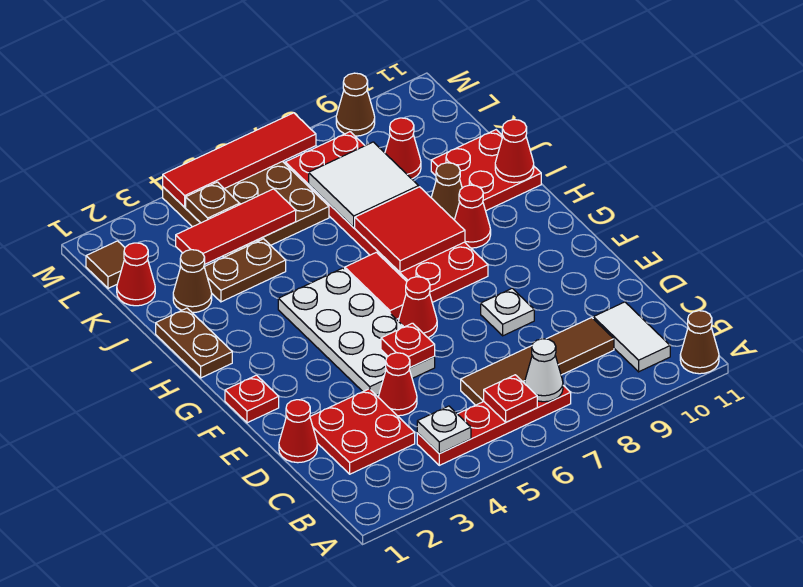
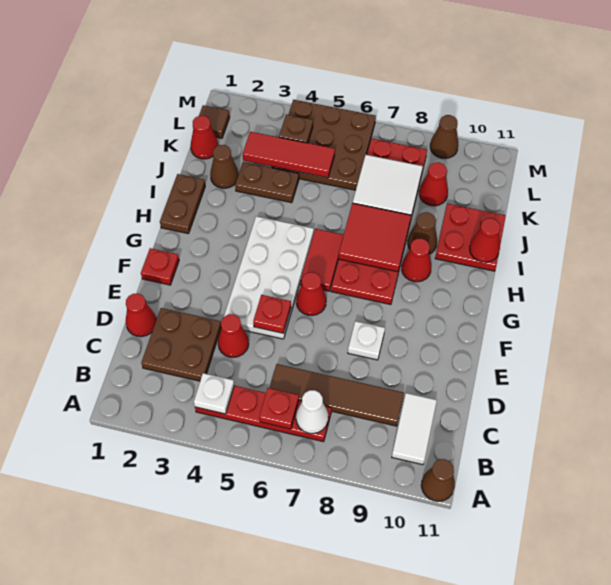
red 2x2 plate [310,389,415,474] -> brown 2x2 plate [141,308,221,381]
red 1x4 tile [163,113,316,207] -> none

